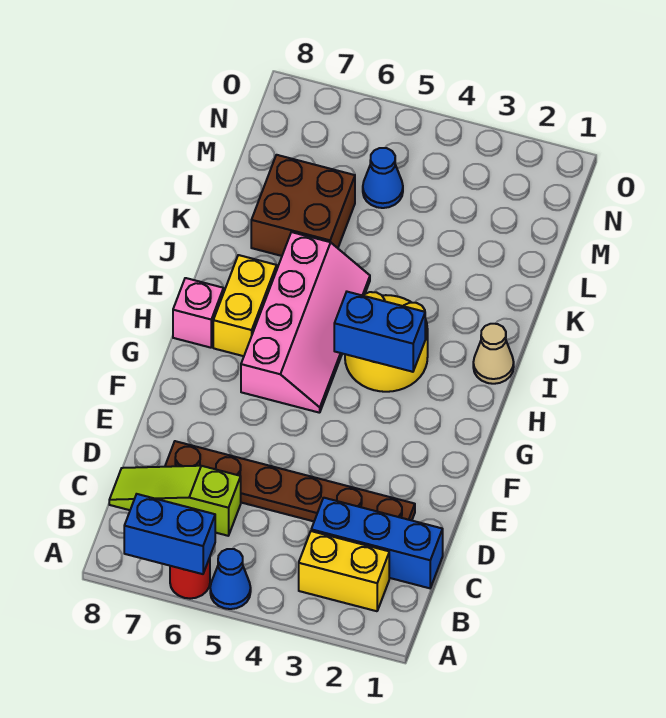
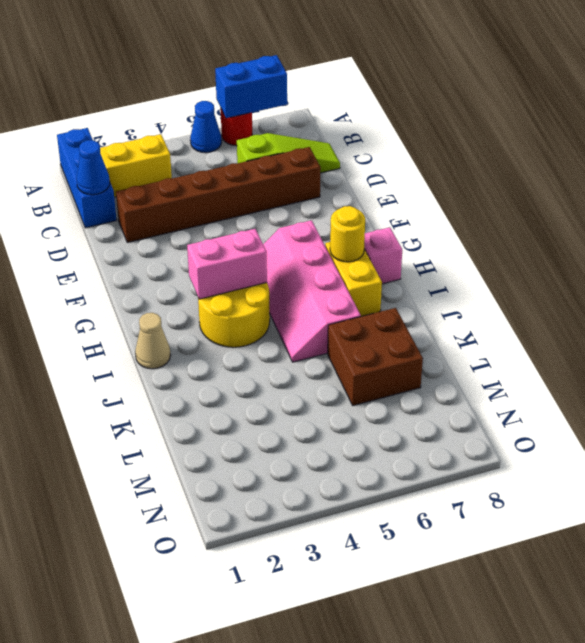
blue 1x3 brick [311,498,443,588] -> blue 1x3 brick turned to [57,128,116,228]
brown 1x6 plate [165,441,415,521] -> brown 1x6 brick [116,147,321,242]
blue 1x2 brick [334,292,425,372] -> pink 1x2 brick [187,229,267,299]
none -> yellow 1x1 round brick [330,206,365,262]
blue 1x1 cone [363,148,403,208] -> blue 1x1 cone moved to [76,140,110,195]

